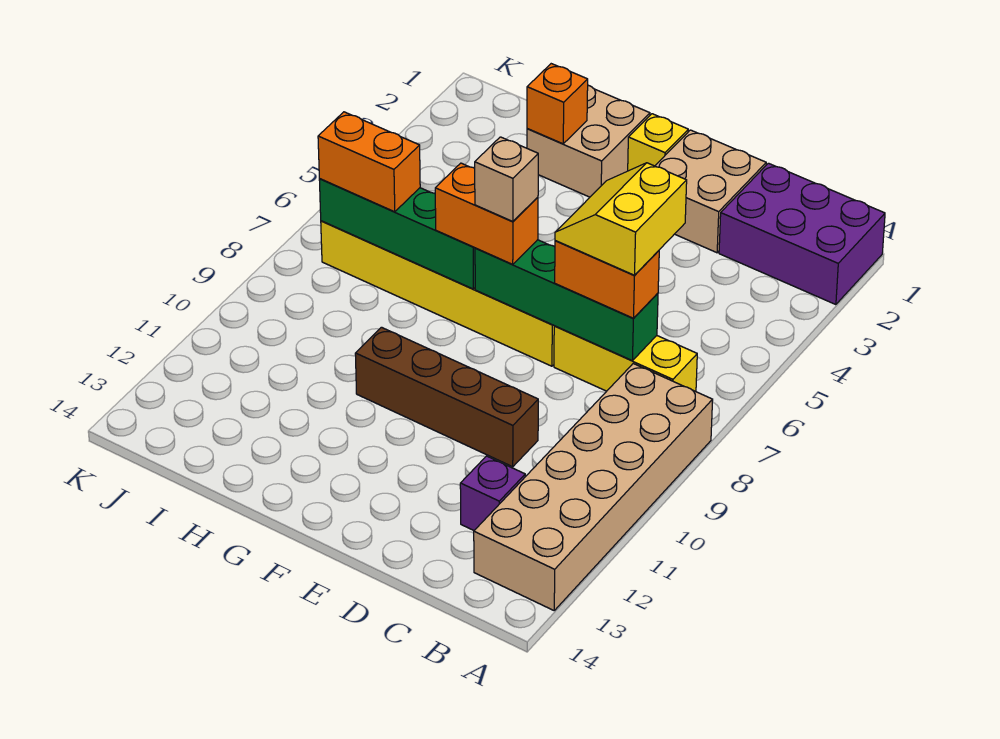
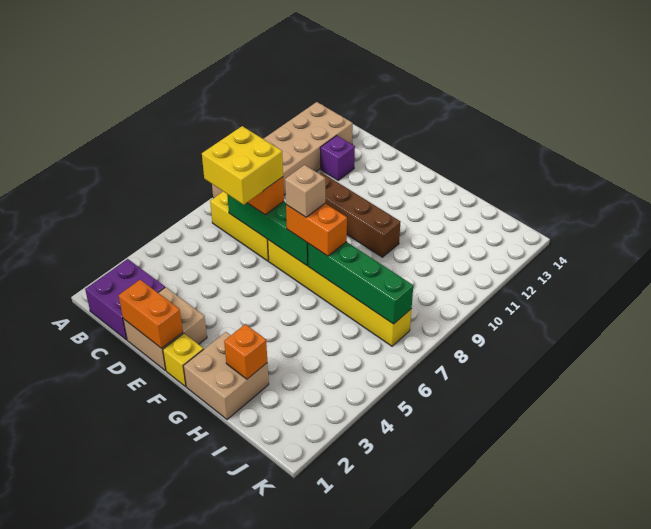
purple 2x3 brick [719,163,885,305] -> purple 2x2 brick [85,259,165,340]
yellow 2x2 slope [555,163,687,275] -> yellow 2x2 brick [202,126,283,205]
orange 1x2 brick [318,112,420,212] -> orange 1x2 brick moved to [119,280,183,348]

